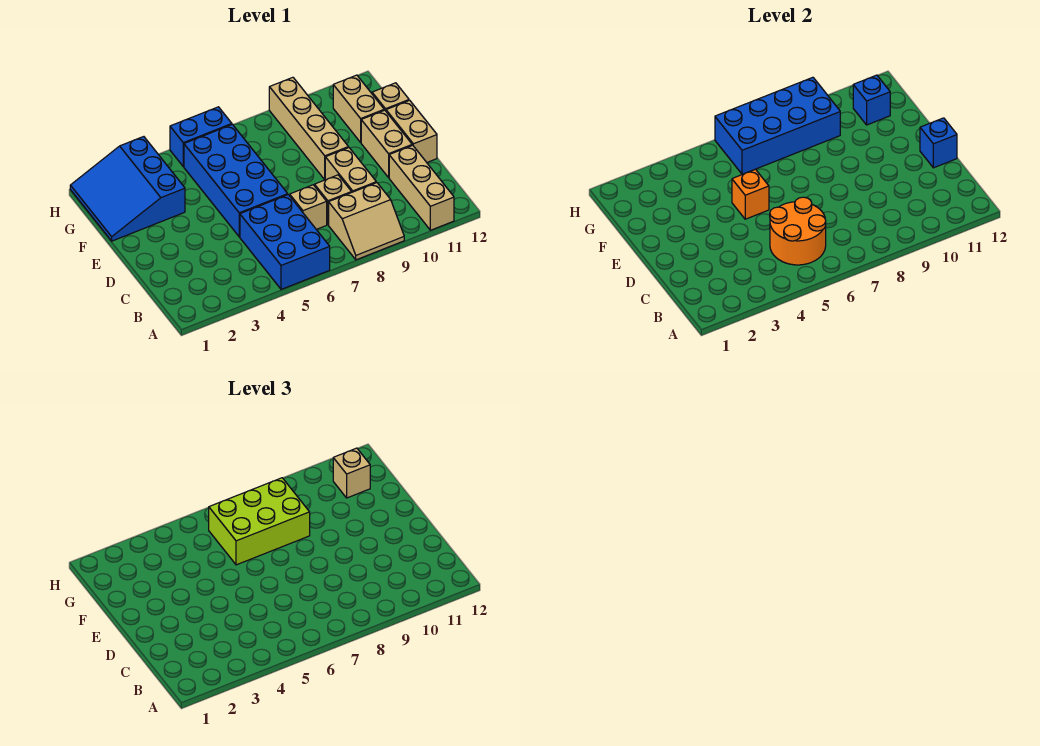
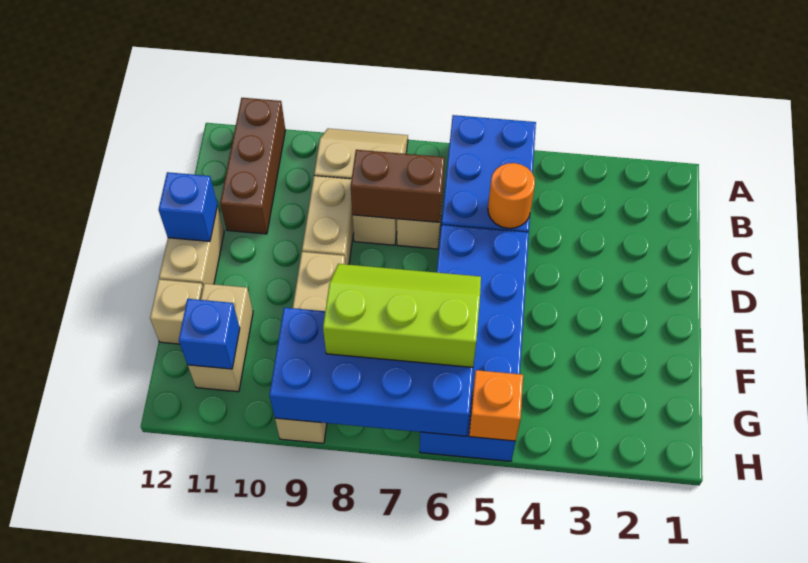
tan 1x3 brick [389,145,454,230] -> brown 1x3 brick [220,98,285,234]
orange 2x2 round brick [770,197,826,265] -> orange 1x1 round brick [488,163,535,228]
none -> brown 1x2 brick [351,150,445,222]
tan 1x2 brick [361,110,412,177] -> none
orange 1x1 brick [732,169,769,219] -> orange 1x1 brick moved to [469,370,523,441]
blue 3x3 slope [70,137,185,241] -> none
lime 2x3 brick [209,478,310,565] -> lime 2x3 slope [323,264,481,367]
tan 1x1 brick [333,448,370,498] -> none

